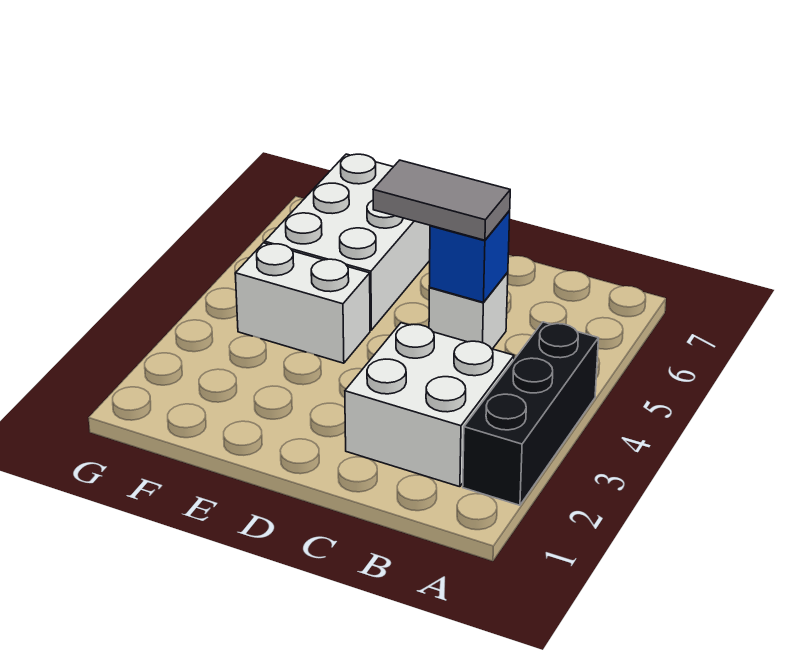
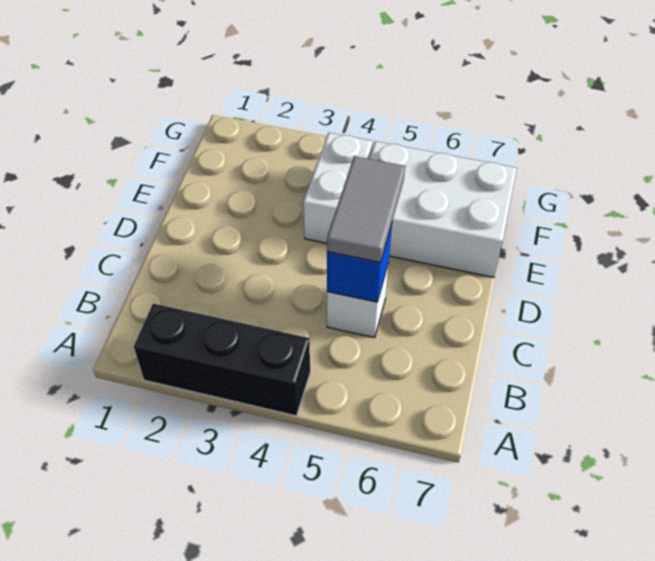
white 2x2 brick [345,323,514,487] -> none

